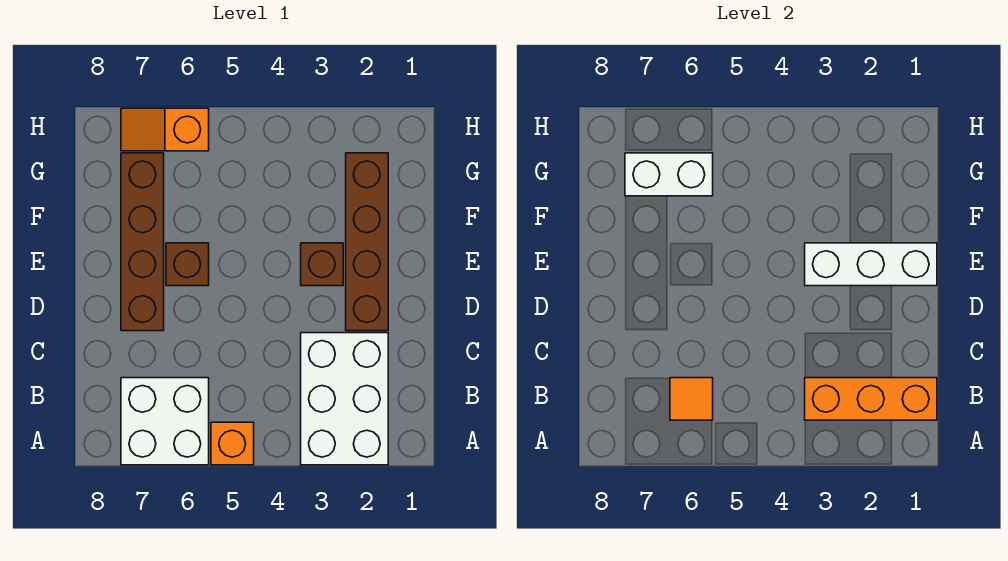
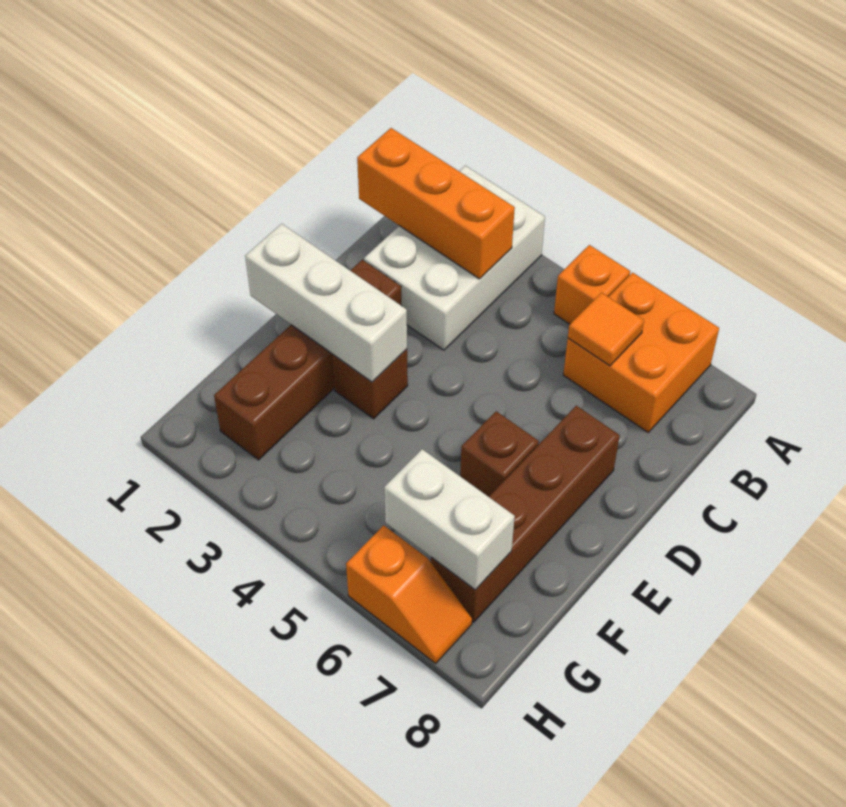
white 2x2 brick [121,378,209,465] -> orange 2x2 brick [563,273,719,432]

